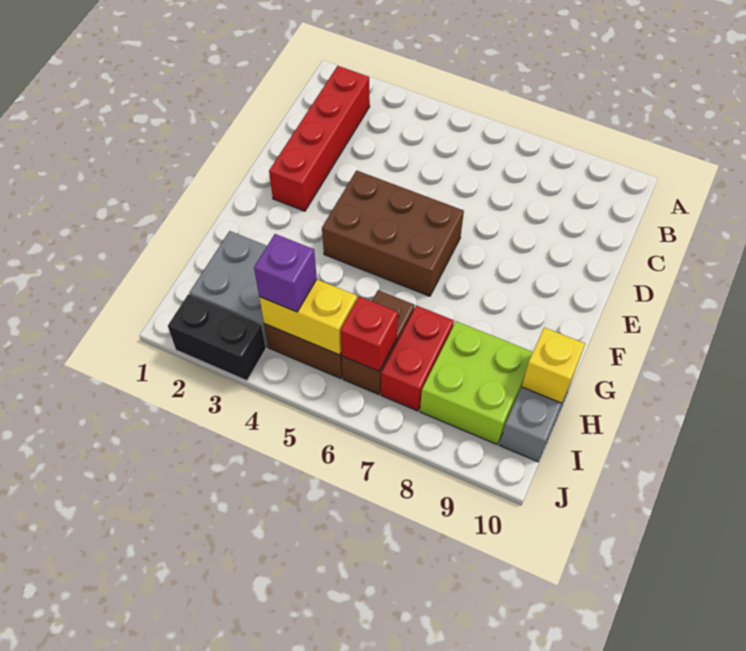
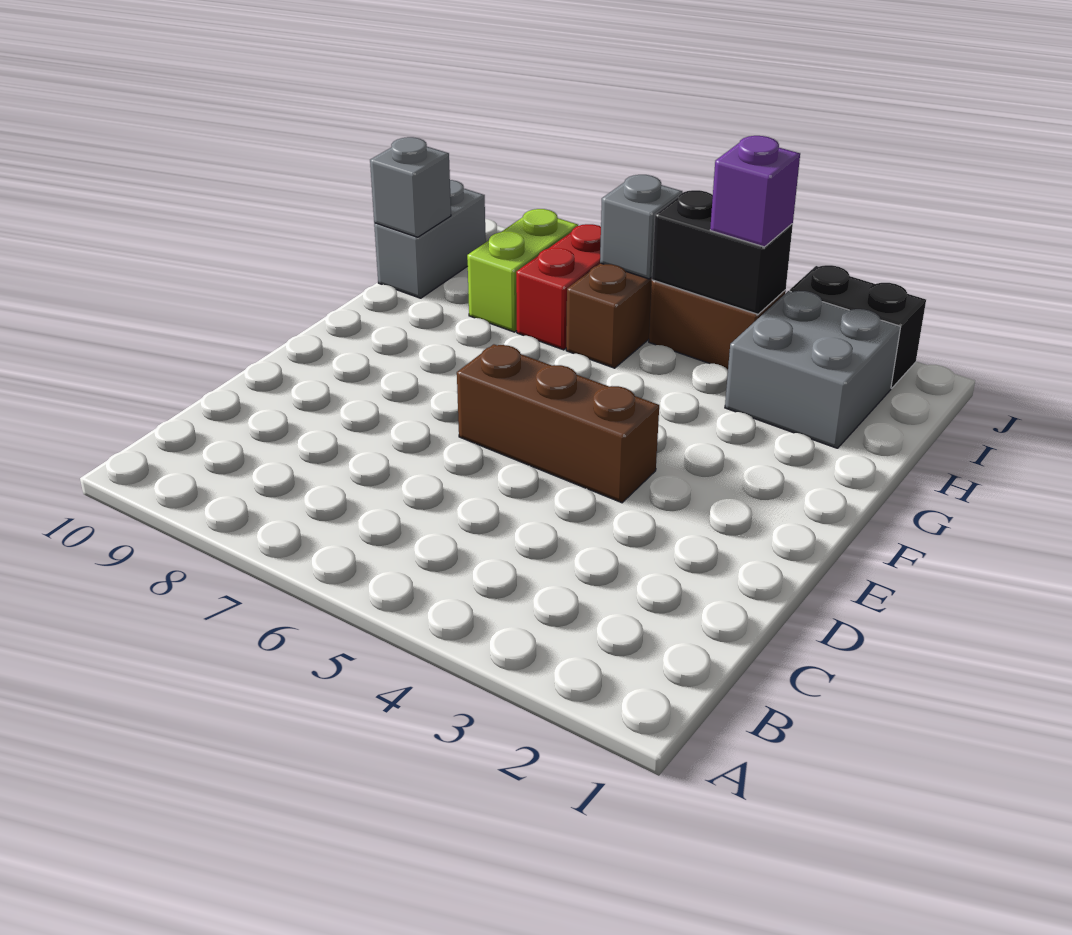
red 1x4 brick [269,66,370,211] -> none
brown 2x3 brick [322,171,464,296] -> brown 1x3 brick [457,344,659,503]
lime 2x2 brick [420,321,533,444] -> lime 1x2 brick [467,209,578,332]
yellow 1x1 brick [522,327,585,403] -> grey 1x1 brick [370,137,451,237]
yellow 1x2 brick [259,280,357,355] -> black 1x2 brick [652,190,793,314]
red 1x1 brick [340,296,398,371] -> grey 1x1 brick [600,175,682,279]

